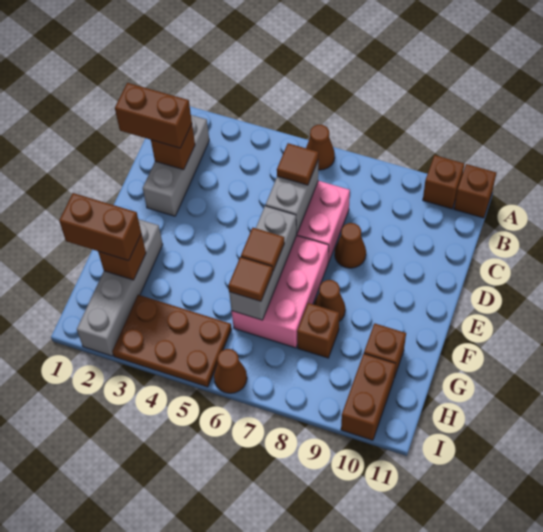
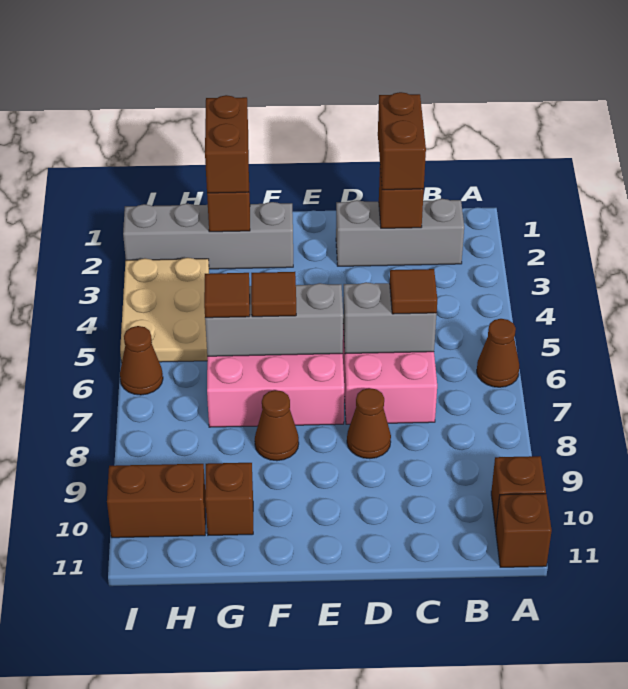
brown 1x1 brick [297,303,339,358] -> none
brown 2x3 plate [112,295,232,387] -> tan 2x3 plate [120,258,209,362]

